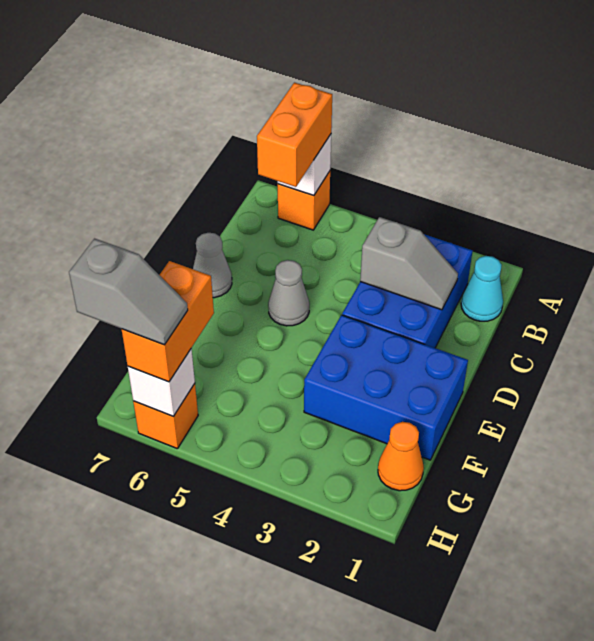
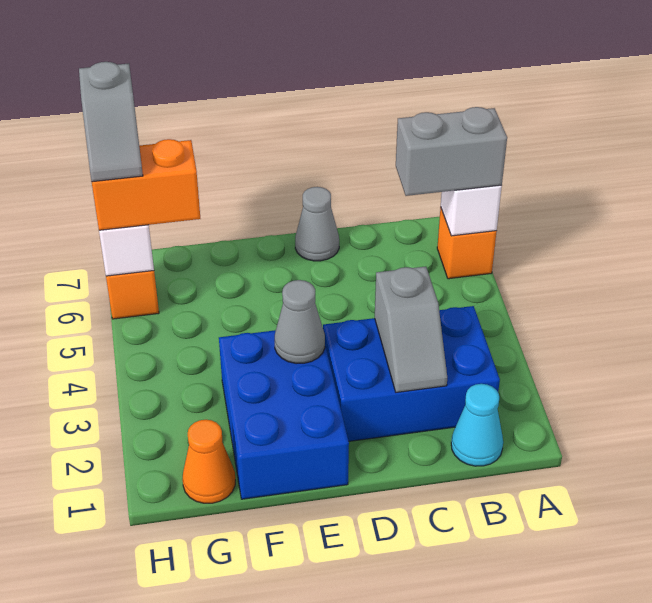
orange 1x2 brick [257,83,332,187] -> grey 1x2 brick [396,107,507,196]
grey 1x1 cone [268,260,309,326] -> grey 1x1 cone moved to [274,280,325,364]

